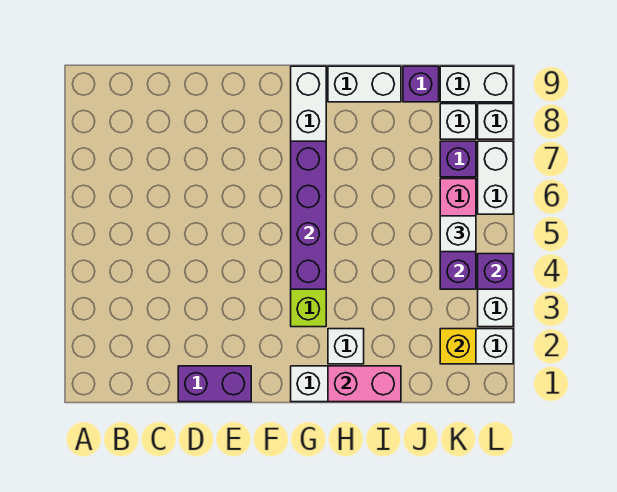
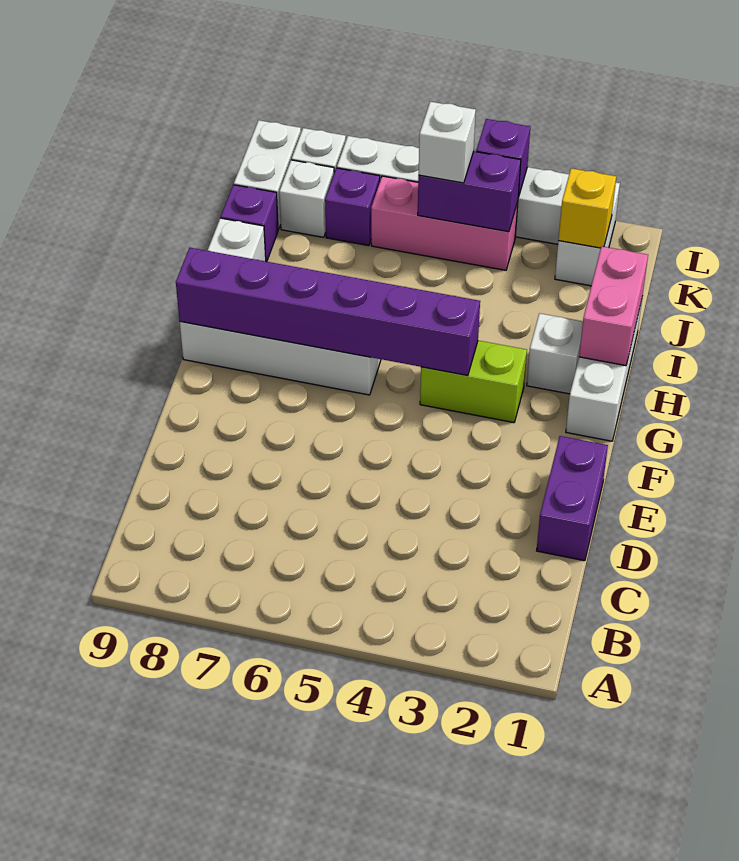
purple 1x4 brick [291,141,326,289] -> purple 1x6 brick [176,248,480,376]

